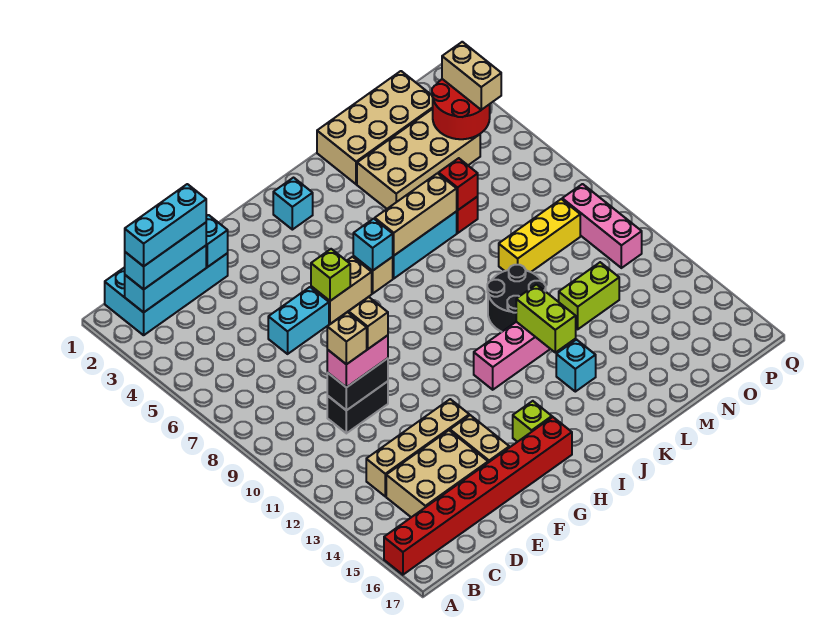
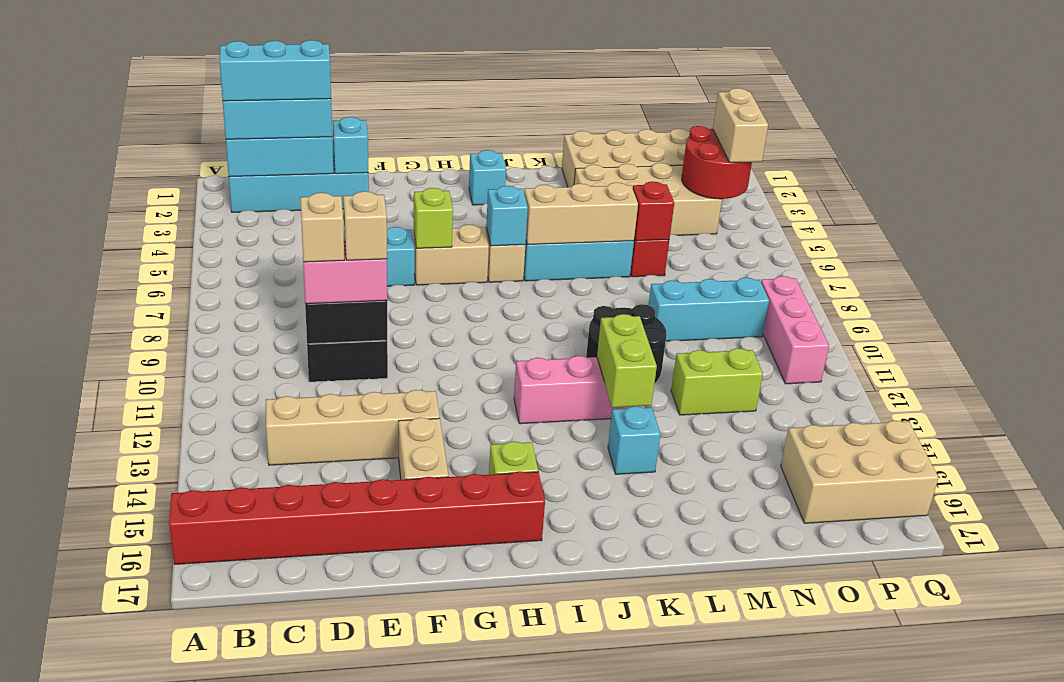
tan 2x3 brick [386,430,488,517] -> tan 2x3 brick moved to [781,420,939,523]
yellow 1x3 brick [499,199,580,272] -> cyan 1x3 brick [649,278,769,341]

